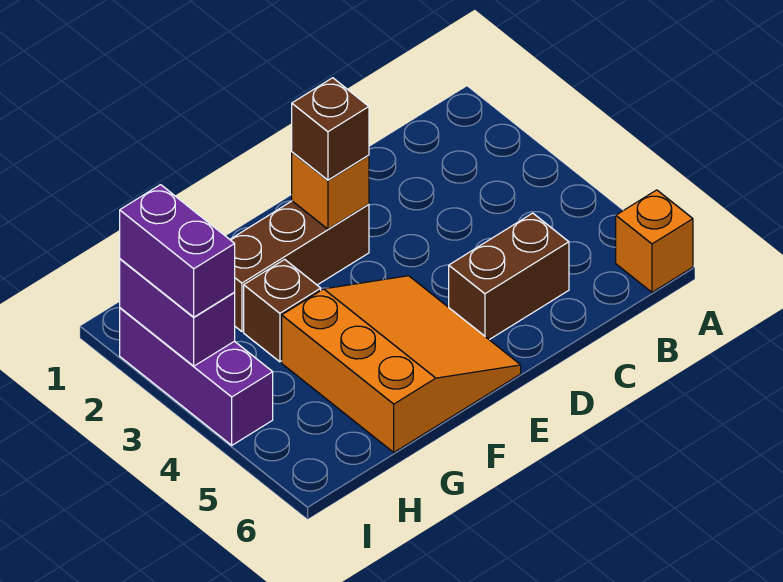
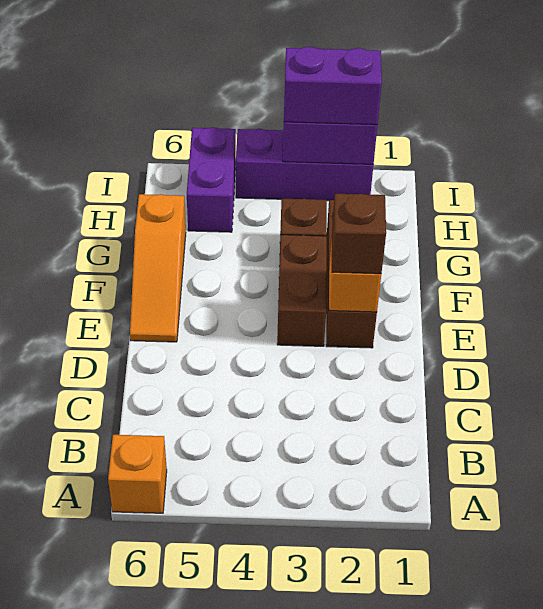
brown 1x2 brick [449,213,569,340] -> brown 1x2 brick moved to [277,235,327,346]
orange 3x3 slope [282,276,521,452] -> orange 1x3 slope [130,194,186,342]
none -> purple 1x2 brick [187,127,236,232]

